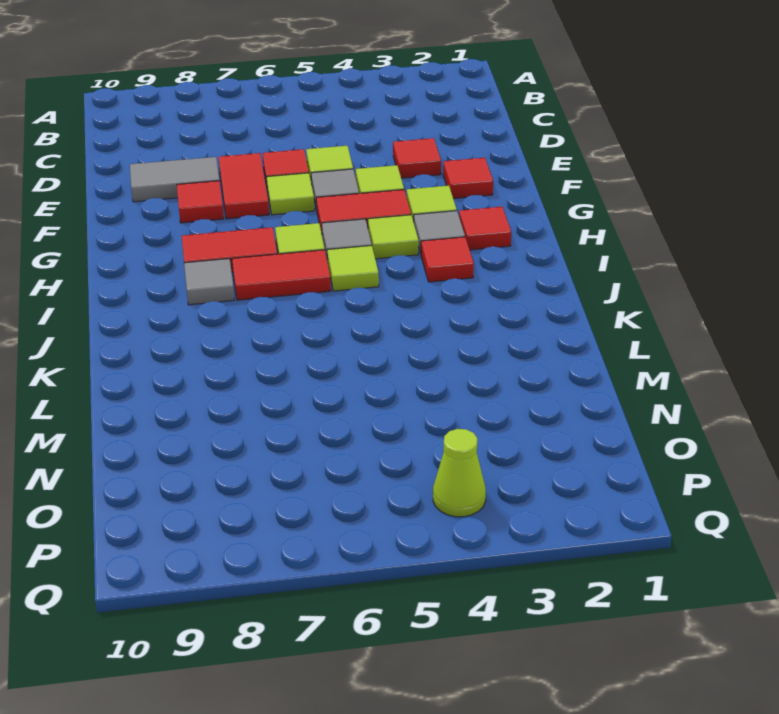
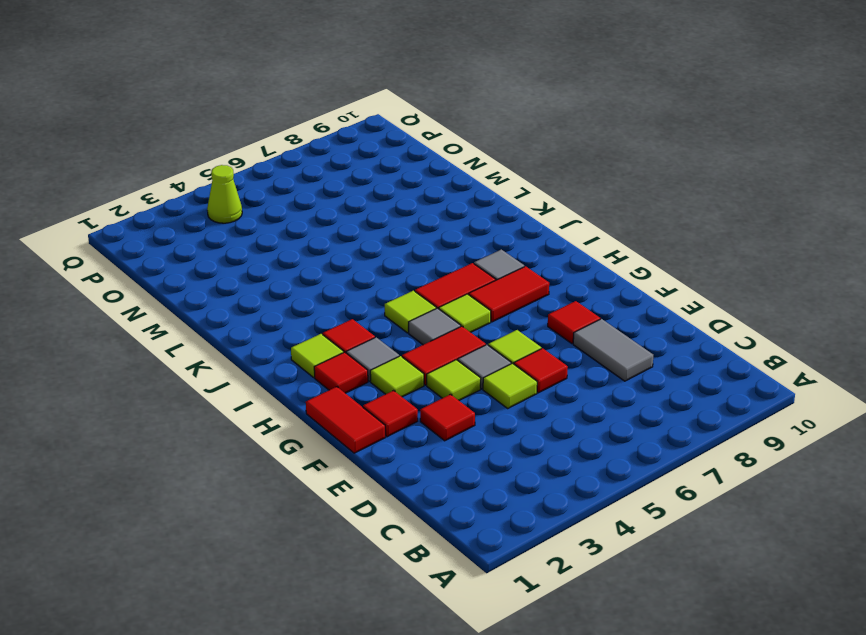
red 1x2 tile [219,153,269,219] -> red 1x2 tile moved to [306,387,385,453]
grey 1x2 tile [130,157,219,202] -> grey 1x2 tile turned to [573,319,653,381]
lime 1x1 tile [368,215,419,259] -> lime 1x1 tile moved to [291,334,344,377]

